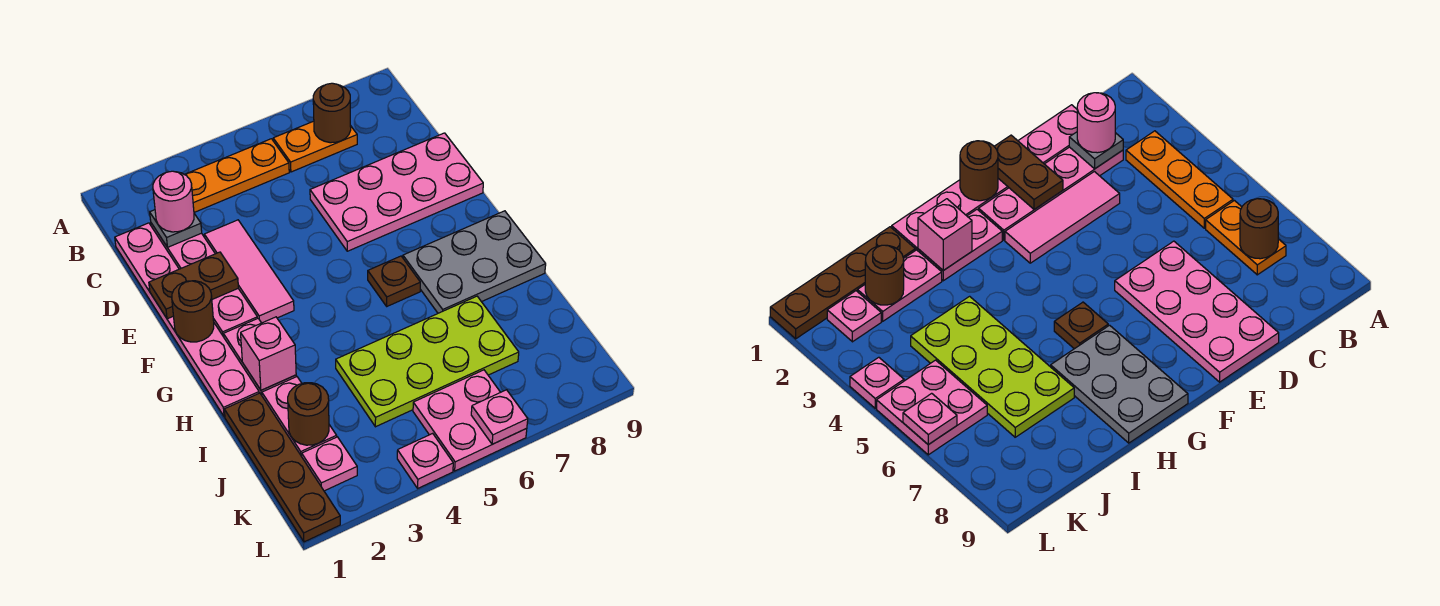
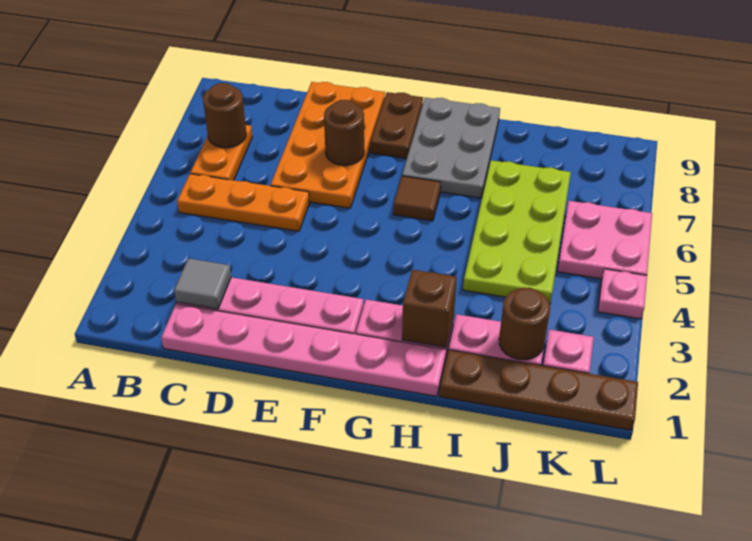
orange 1x3 plate [185,139,289,212] -> orange 1x3 plate turned to [177,174,309,231]
grey 1x1 plate [150,210,202,247] -> grey 1x1 tile [174,258,231,309]
pink 1x1 round brick [153,171,194,232] -> none
pink 1x3 tile [204,220,294,323] -> none
pink 2x4 plate [310,133,483,251] -> orange 2x4 plate [271,82,385,208]
brown 1x2 plate [149,252,238,319] -> brown 1x2 plate moved to [370,92,423,159]
brown 1x1 round brick [172,281,214,342] -> brown 1x1 round brick moved to [324,100,364,165]
brown 1x1 plate [368,256,420,306] -> brown 1x1 tile [394,176,441,221]
pink 1x1 brick [241,317,296,390] -> brown 1x1 brick [402,270,457,347]
pink 1x1 plate [471,390,528,444] -> none

